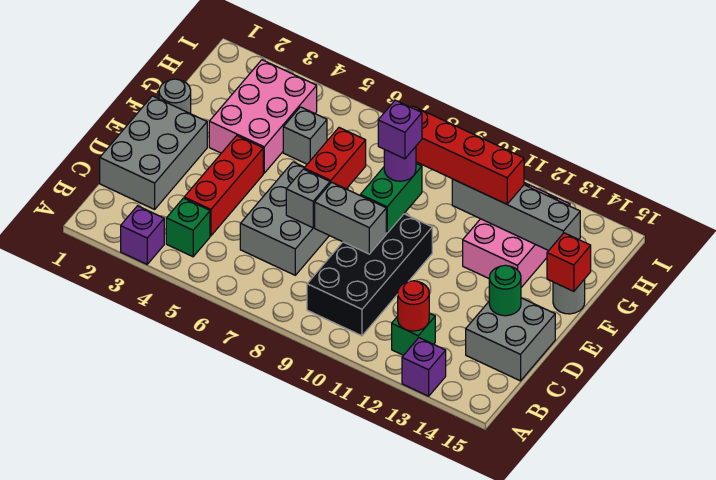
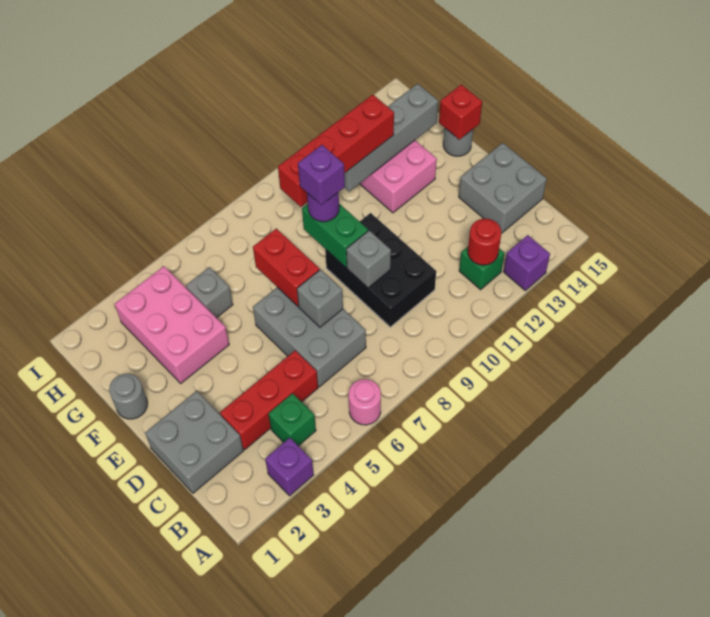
none -> pink 1x1 round brick [349,379,381,425]
black 2x4 brick [307,214,432,336] -> black 2x3 brick [325,213,436,327]
grey 2x3 brick [100,96,207,209] -> grey 2x2 brick [145,391,243,493]
red 1x3 brick [184,136,263,236] -> red 1x3 brick turned to [220,350,318,450]
grey 1x2 brick [314,182,386,254] -> grey 1x1 brick [346,230,391,288]
green 1x1 round brick [489,265,521,316] -> none

